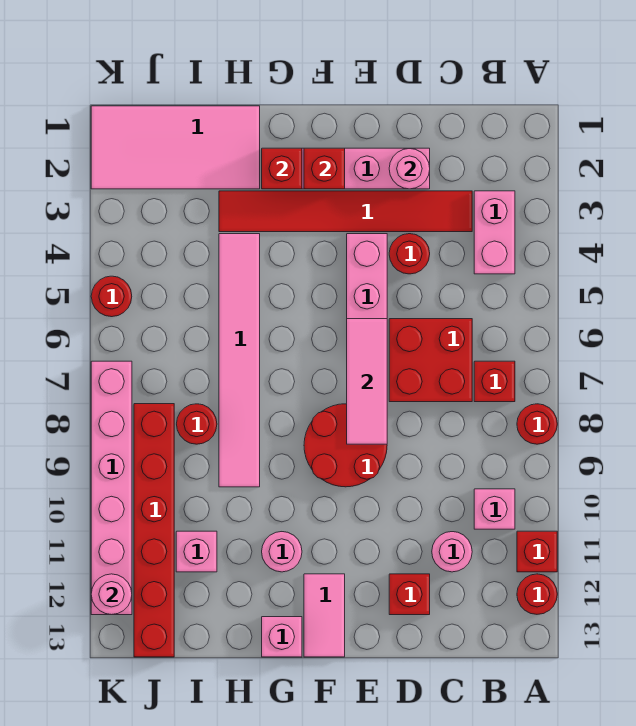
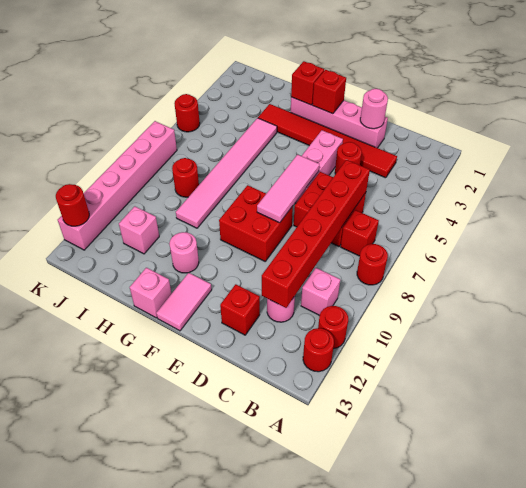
red 1x1 brick [517,531,557,572] -> red 1x1 round brick [318,306,348,349]
pink 1x2 brick [474,191,515,274] -> none
red 2x2 round brick [304,404,387,487] -> red 2x2 brick [219,185,293,261]
pink 2x4 tile [91,106,260,189] -> none
red 1x6 brick [134,404,174,657] -> red 1x6 brick moved to [262,160,370,308]
pink 1x1 round brick [91,574,132,615] -> red 1x1 round brick [56,184,89,226]

